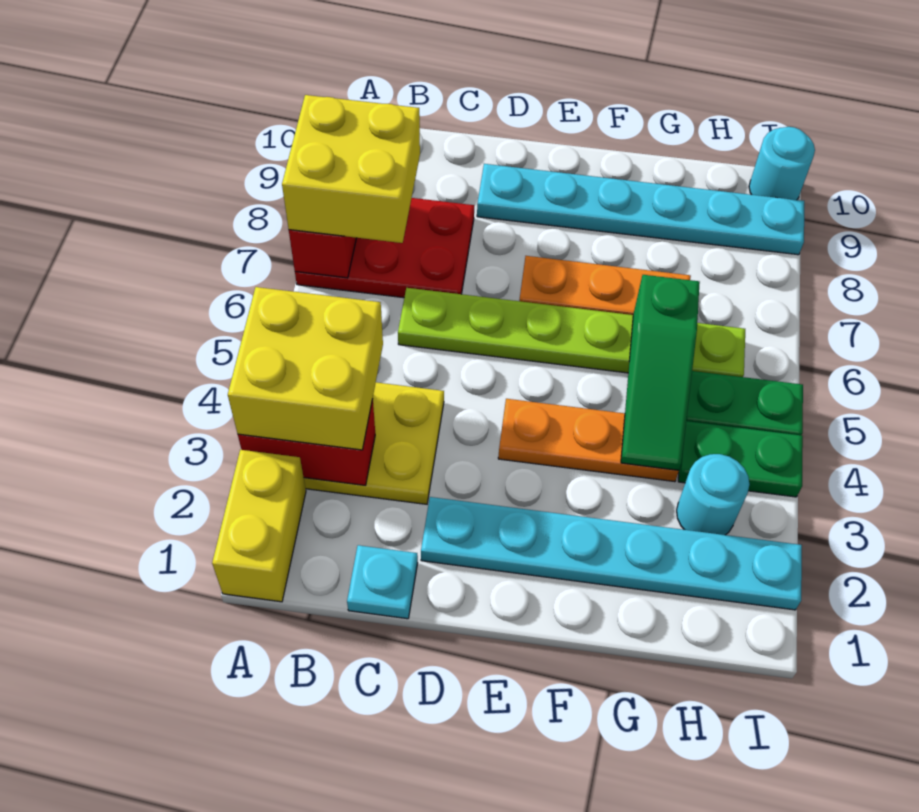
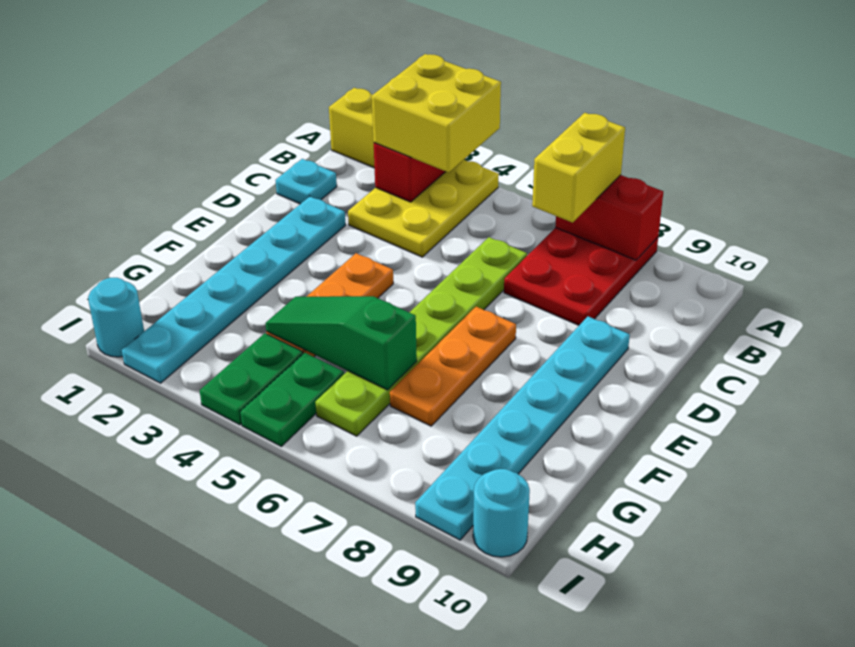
yellow 2x2 brick [282,95,420,243] -> yellow 1x2 brick [532,113,625,223]
cyan 1x1 round brick [677,454,750,535] -> cyan 1x1 round brick moved to [88,278,144,357]

